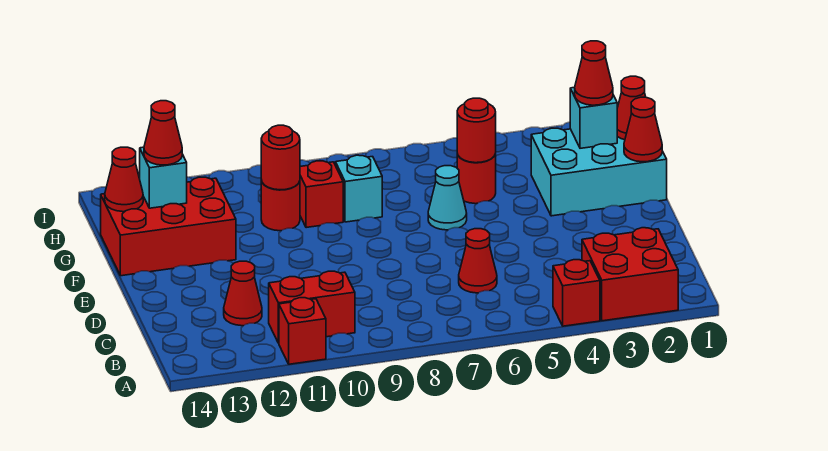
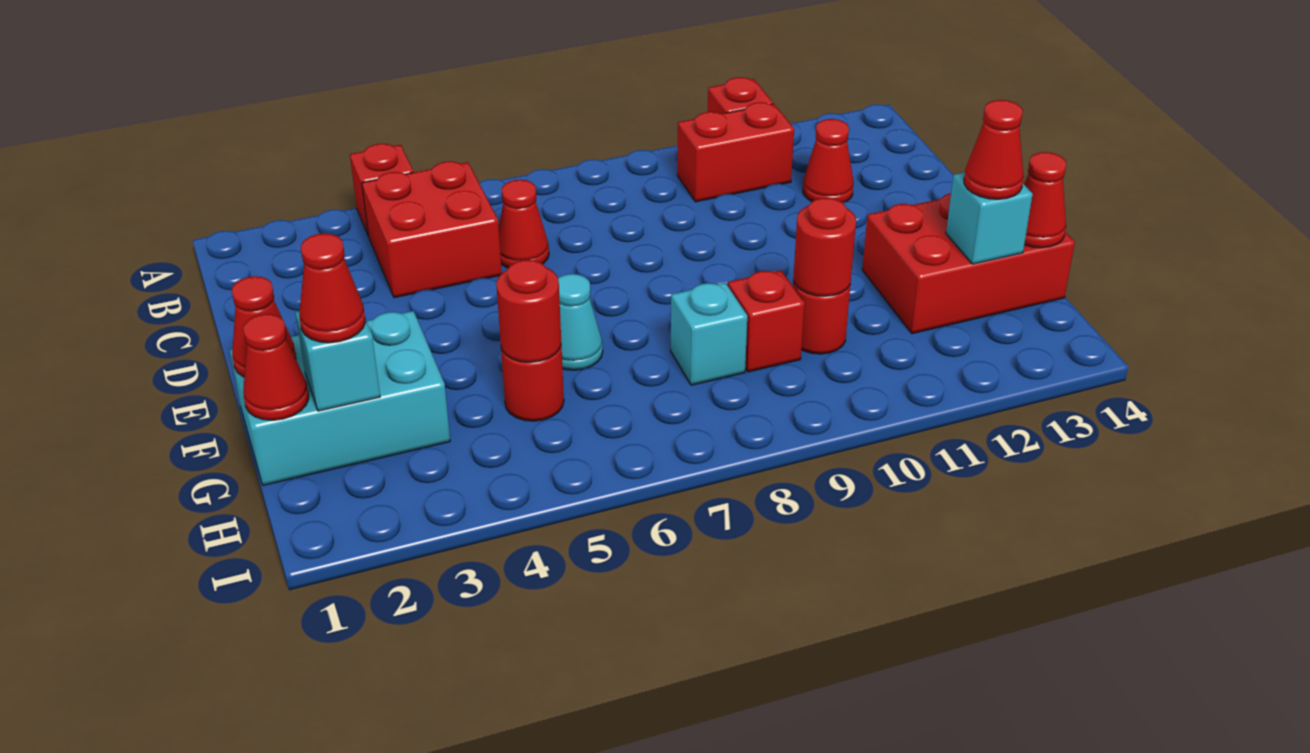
red 2x2 brick [582,228,678,321] -> red 2x2 brick moved to [362,161,502,298]

